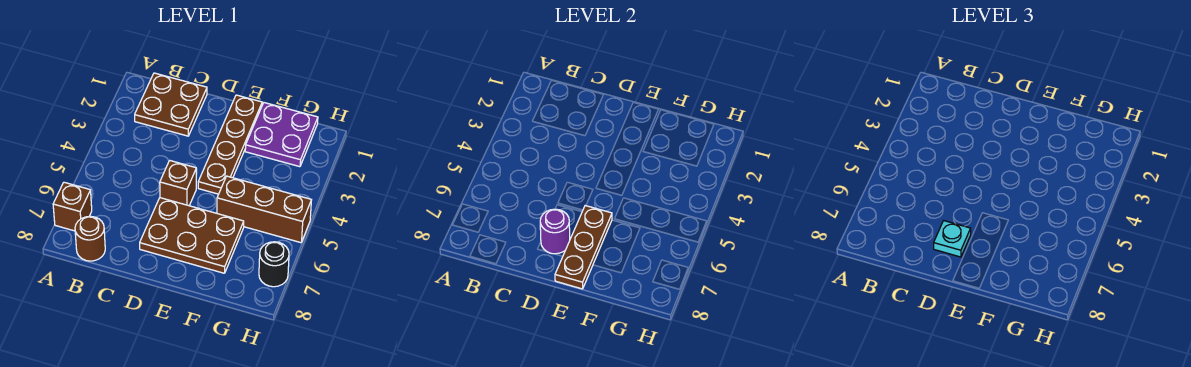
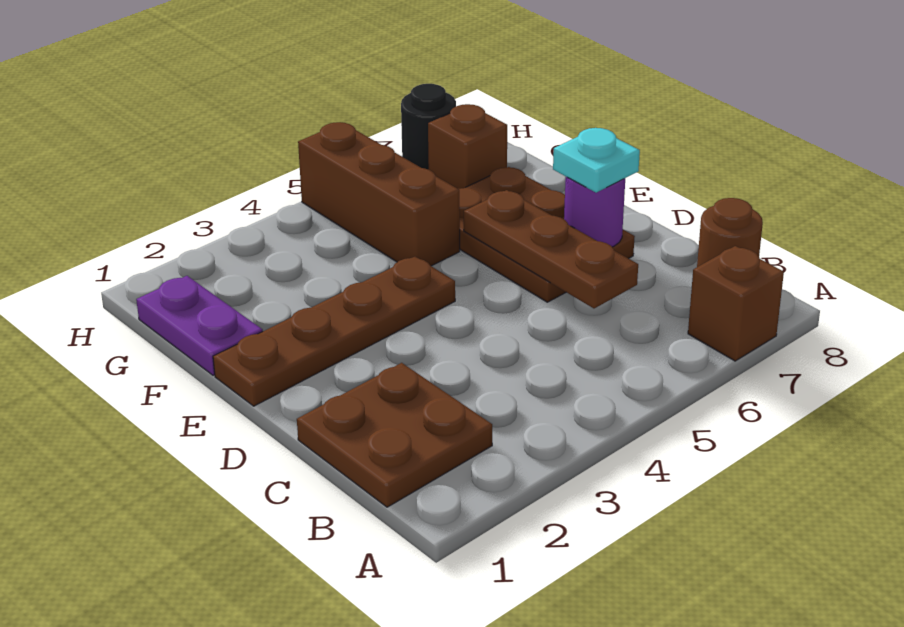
brown 1x1 brick [160,161,196,206] -> brown 1x1 brick moved to [428,104,507,189]
brown 1x3 plate [555,206,612,289] -> brown 1x3 plate turned to [464,190,638,308]
purple 2x2 plate [245,103,318,167] -> purple 1x2 plate [136,276,263,376]

